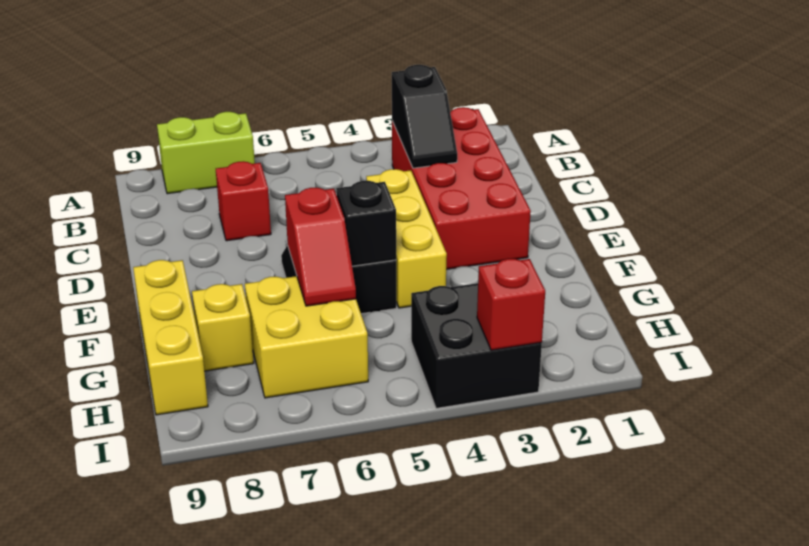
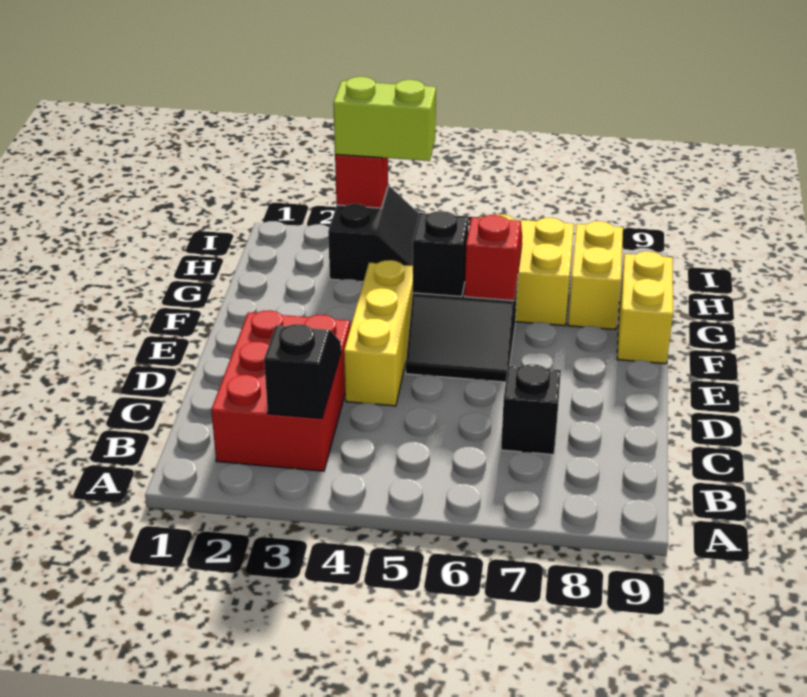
lime 1x2 brick [157,112,255,194] -> lime 1x2 brick moved to [333,77,436,161]
red 2x4 brick [392,107,531,269] -> red 2x3 brick [211,310,350,471]
red 1x1 brick [216,161,271,241] -> black 1x1 brick [501,364,561,455]
yellow 1x3 brick [133,260,208,415] -> yellow 1x2 brick [617,251,673,364]
yellow 1x1 brick [192,284,254,371] -> yellow 1x2 brick [568,221,623,330]
black 2x2 brick [411,283,542,408] -> black 2x2 slope [328,186,419,282]

